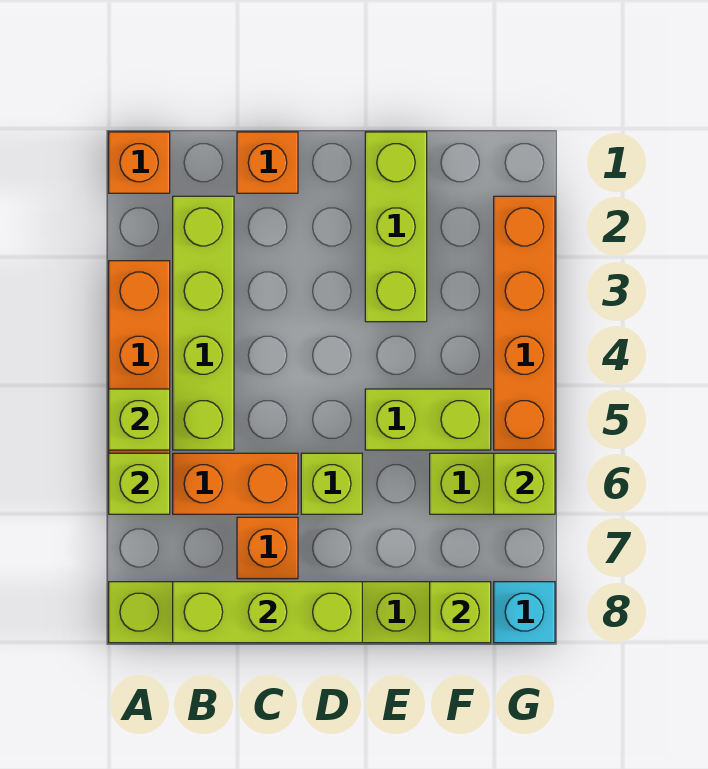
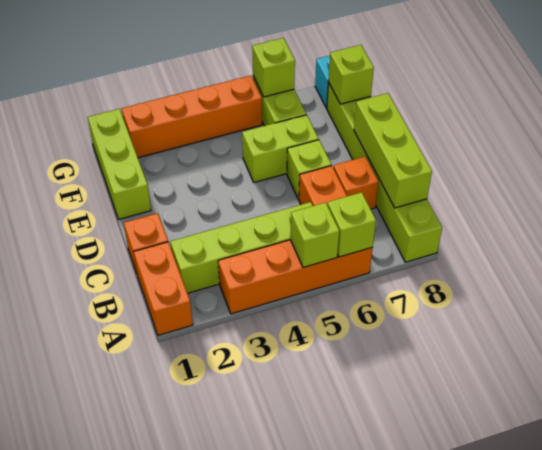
orange 1x1 brick [109,132,170,193] -> orange 1x2 brick [134,242,193,335]
lime 1x3 brick [365,132,427,322] -> lime 1x3 brick turned to [88,109,151,219]
lime 1x2 brick [365,389,491,450] -> lime 1x2 brick turned to [242,115,319,182]

